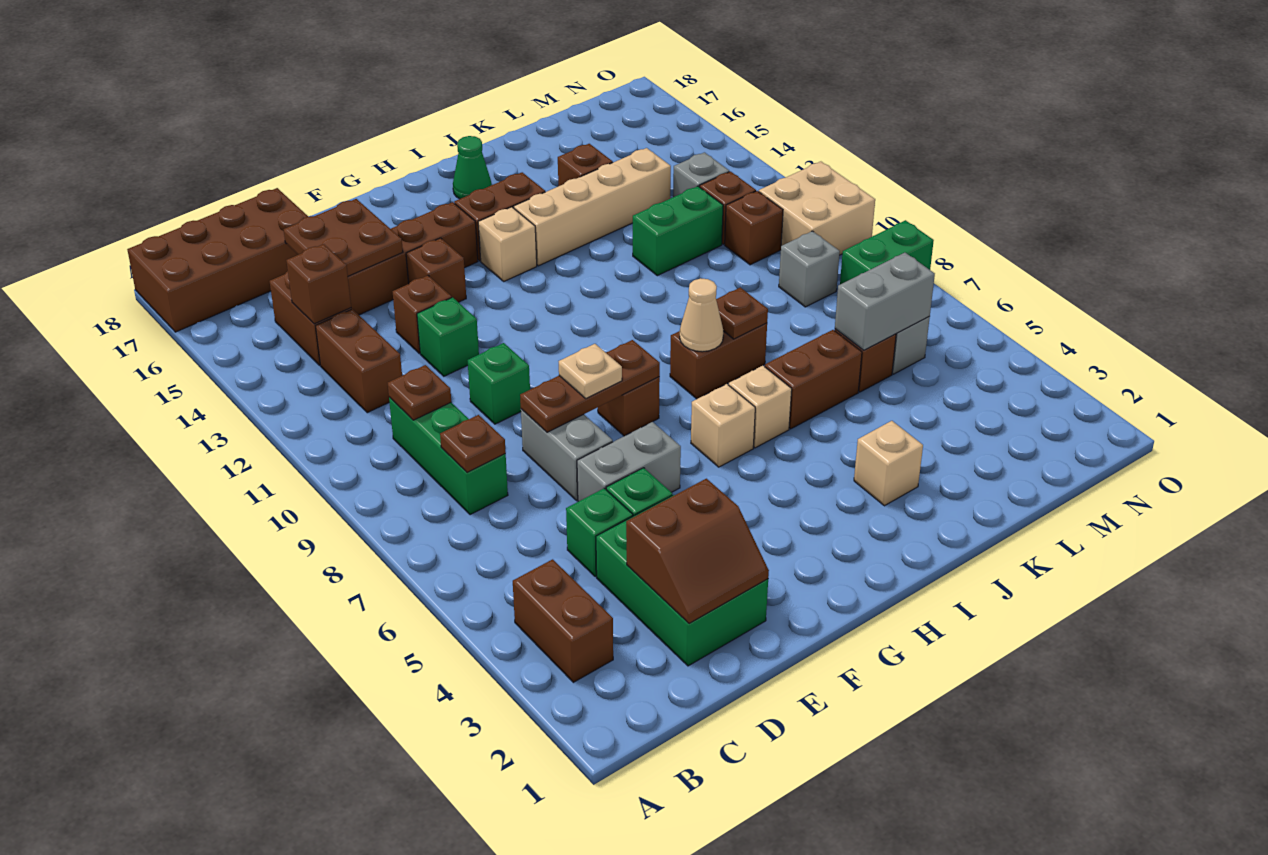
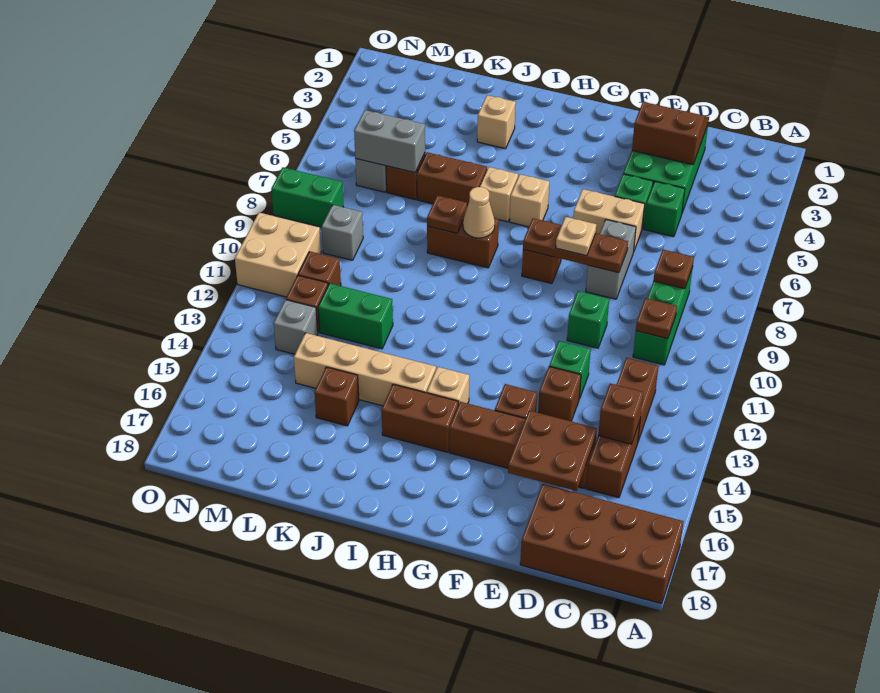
brown 1x2 brick [513,559,613,682] -> none
grey 1x2 brick [577,422,681,502] -> tan 1x2 brick [573,189,645,250]
green 1x1 cone [453,136,492,199] -> none

